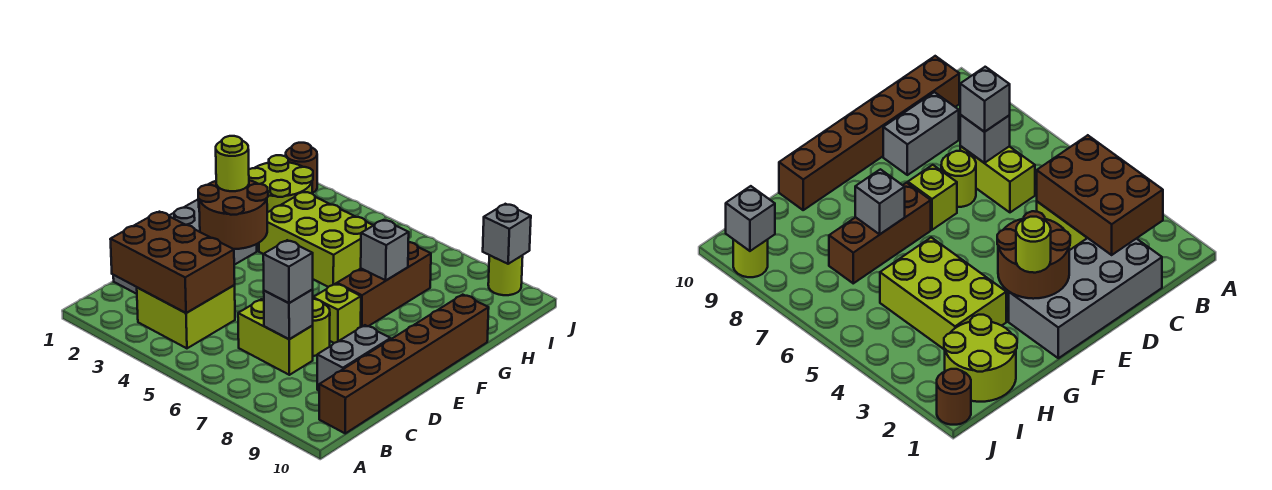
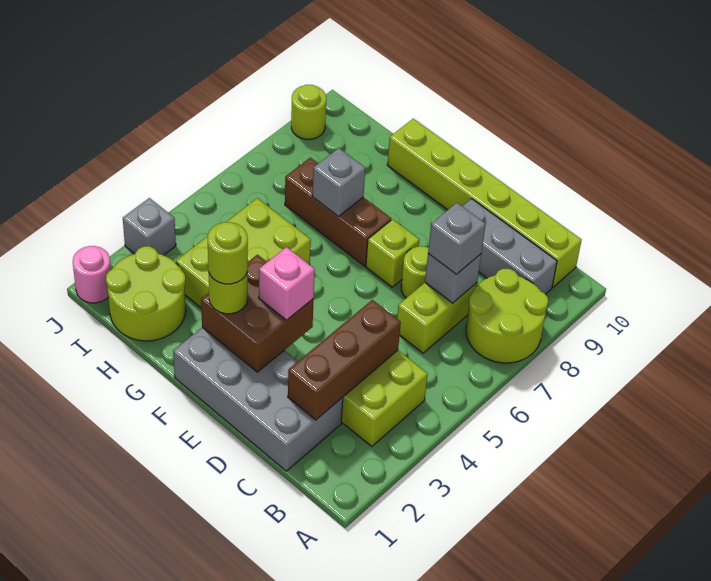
none -> lime 2x2 round brick [466,269,548,363]
brown 2x3 brick [110,212,235,313] -> brown 1x3 brick [288,300,401,420]
brown 1x6 brick [319,295,489,433] -> lime 1x6 brick [387,118,582,287]
grey 1x2 brick [317,325,391,391] -> grey 1x3 brick [462,199,557,294]
brown 2x2 round brick [198,180,268,249] -> brown 2x2 brick [201,255,314,372]
none -> pink 1x1 brick [259,247,315,320]
none -> lime 1x1 round brick [208,222,248,284]
brown 1x1 round brick [286,143,317,193] -> pink 1x1 round brick [73,246,111,303]
grey 1x1 brick [483,204,531,264] -> grey 1x1 brick moved to [123,198,176,255]

